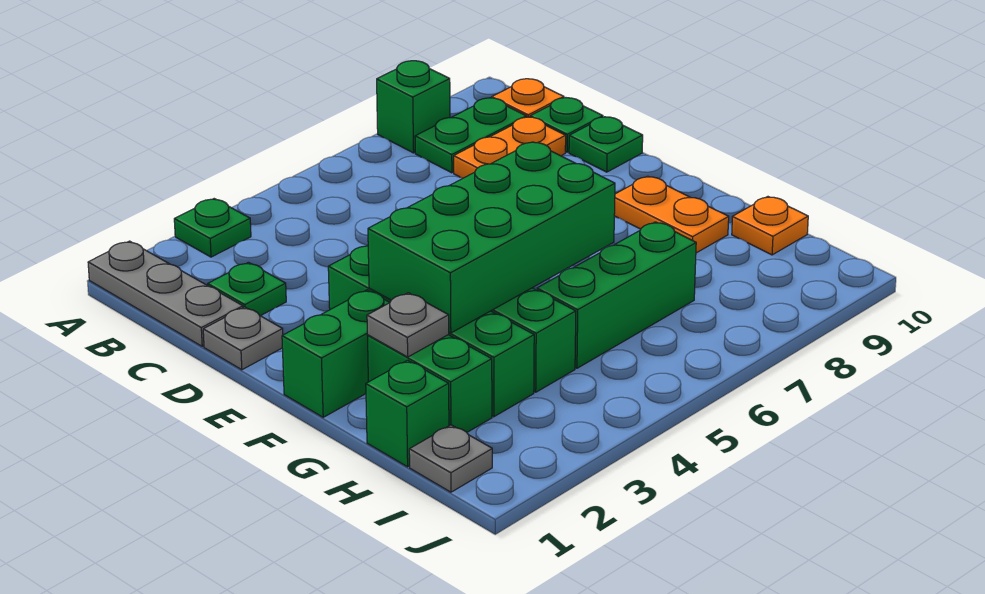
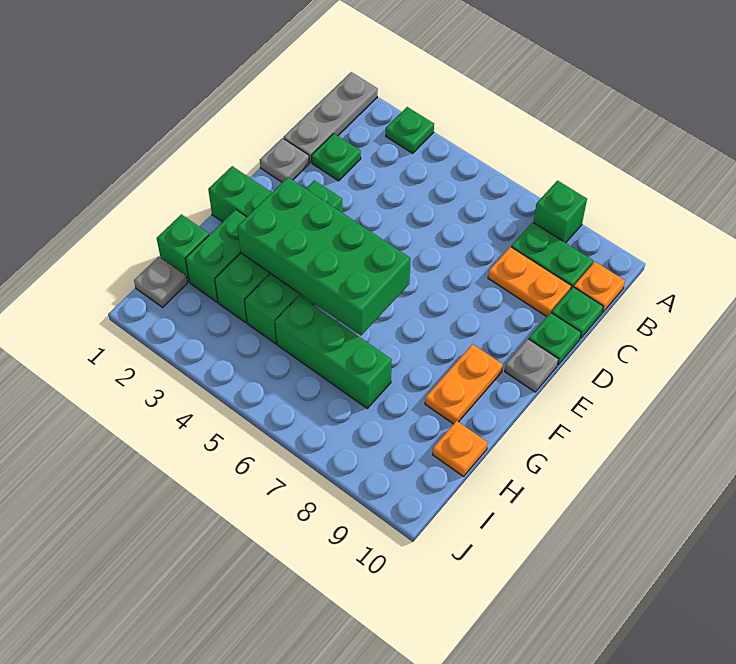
grey 1x1 plate [367,293,449,357] -> grey 1x1 plate moved to [505,339,558,392]

